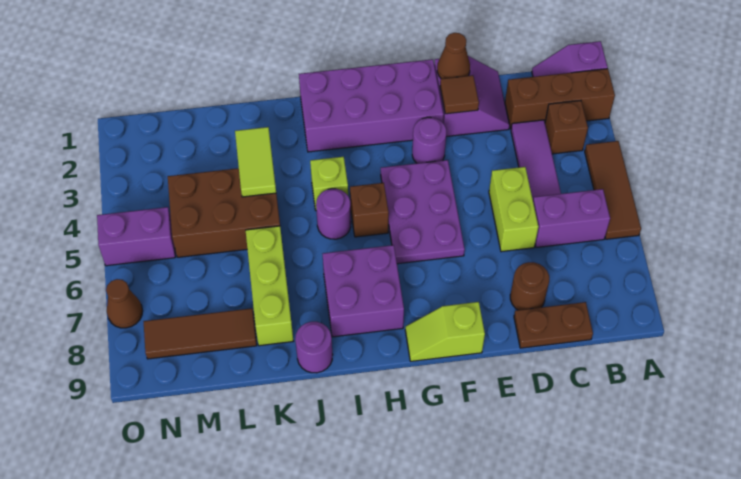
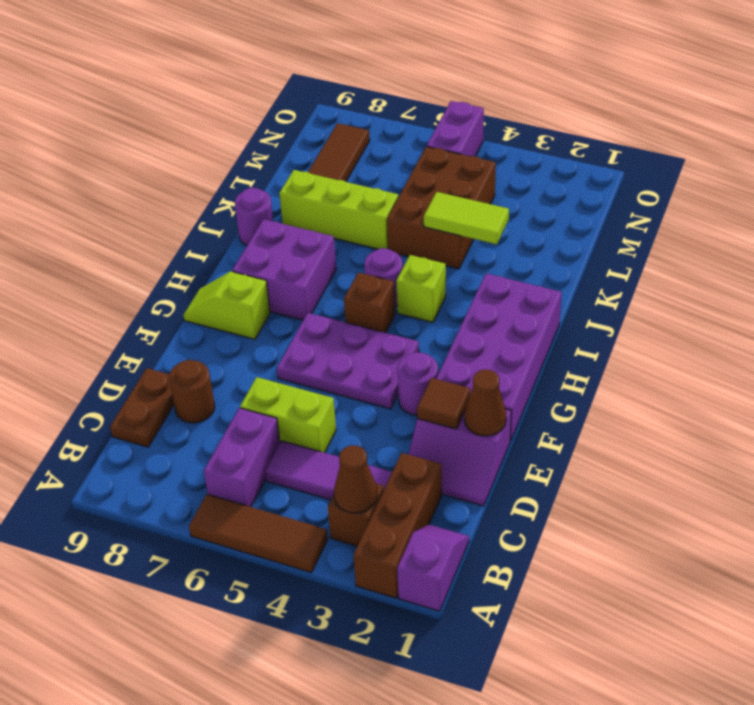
lime 1x2 slope [405,302,485,361] -> lime 1x2 slope turned to [184,271,270,339]
brown 1x1 cone [106,279,143,328] -> brown 1x1 cone moved to [334,445,377,513]

